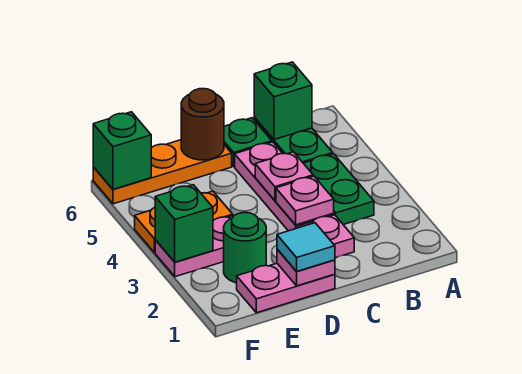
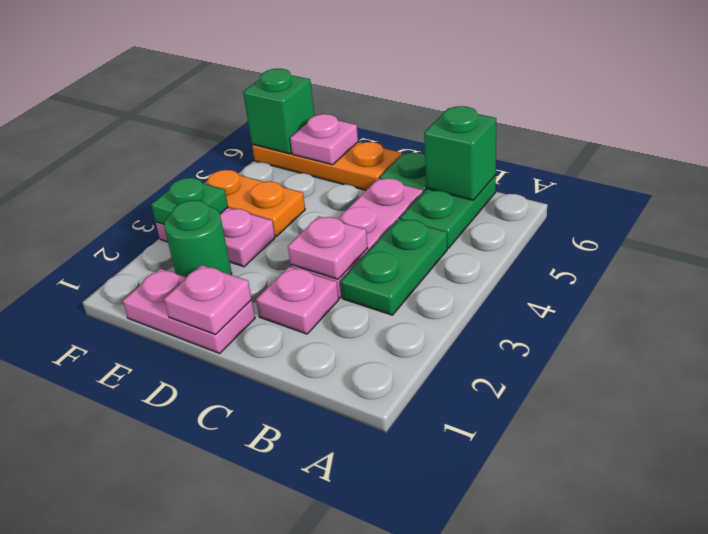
pink 1x1 plate [255,152,313,201] -> pink 1x1 plate moved to [290,114,358,165]
cyan 1x1 tile [277,223,335,271] -> none
brown 1x1 round brick [181,89,224,160] -> none
green 1x1 brick [155,185,213,262] -> green 1x1 plate [151,178,228,224]

